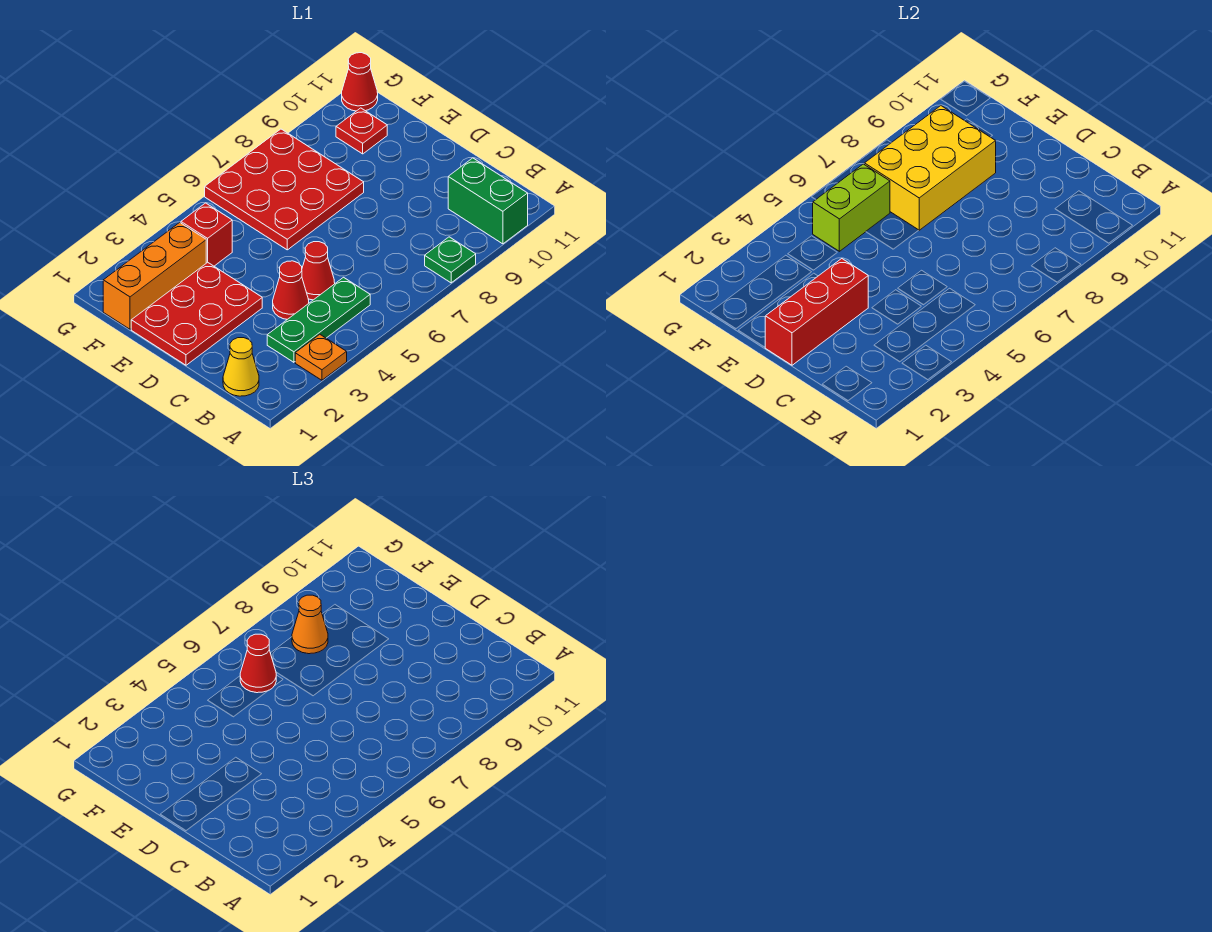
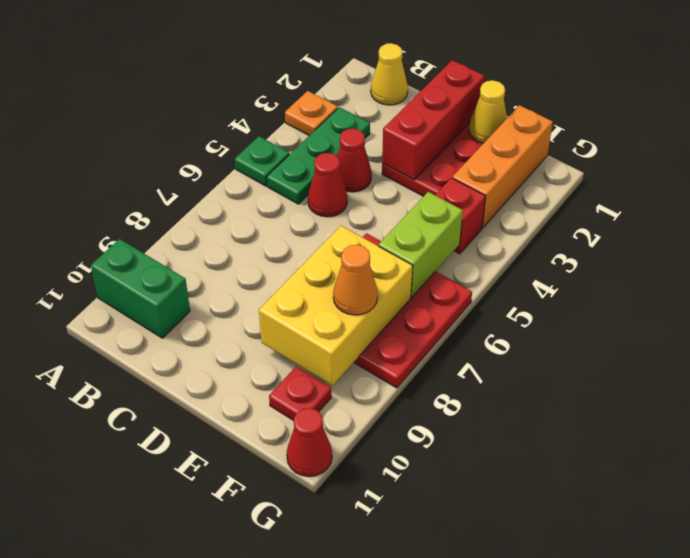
green 1x1 plate [425,237,476,283] -> green 1x1 plate moved to [235,136,289,186]
none -> yellow 1x1 cone [469,80,507,143]
red 1x1 cone [240,634,276,693] -> none

